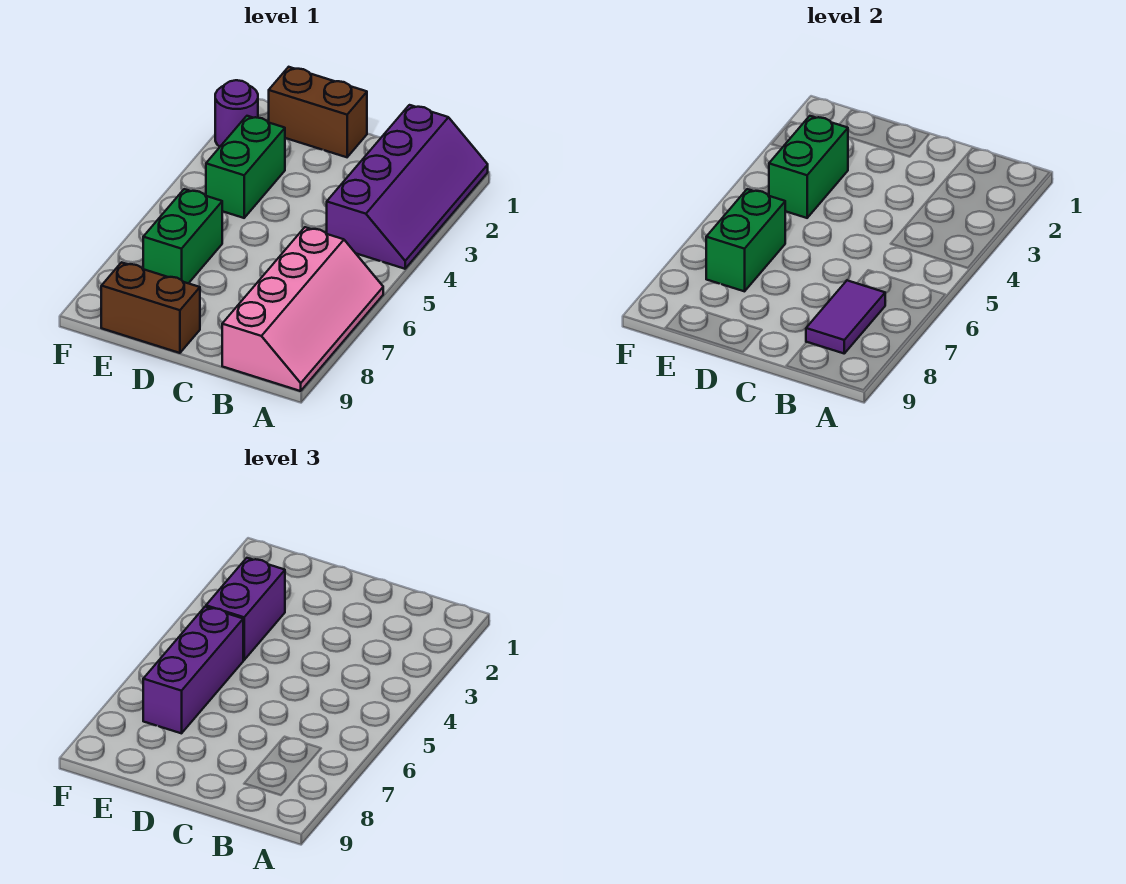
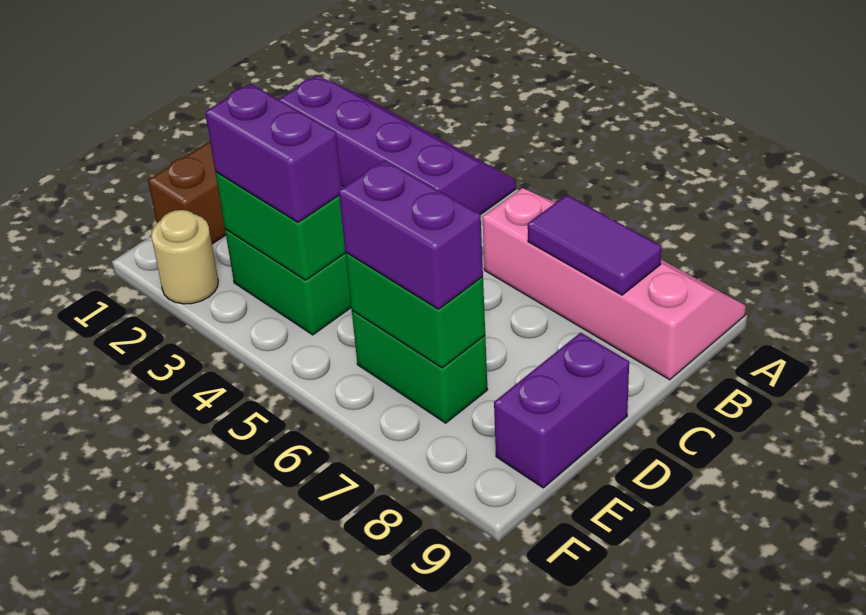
brown 1x2 brick [101,262,200,353] -> purple 1x2 brick [494,333,629,488]
purple 1x3 brick [143,607,243,733] -> purple 1x2 brick [339,160,483,309]
purple 1x1 round brick [215,80,258,147] -> tan 1x1 round brick [151,210,218,304]

